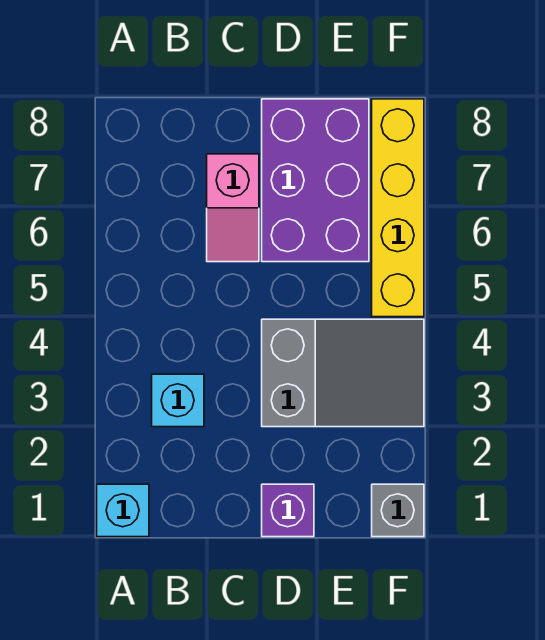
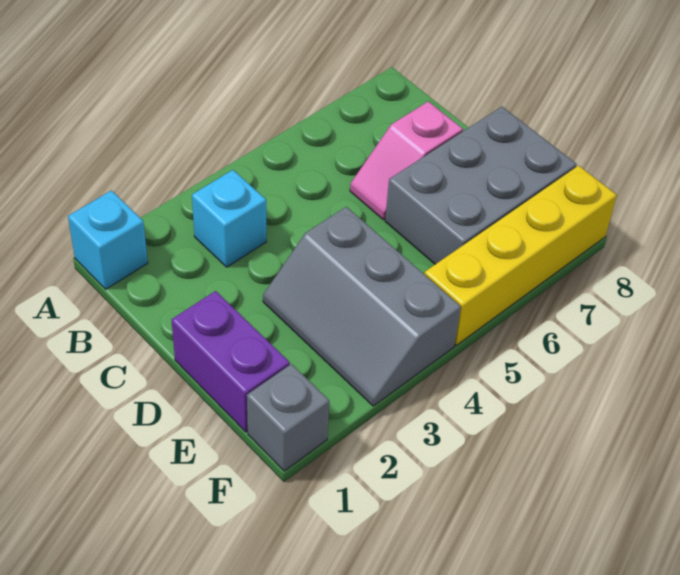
purple 1x1 brick [262,484,314,537] -> purple 1x2 brick [172,291,290,432]
grey 2x3 slope [262,319,424,427] -> grey 2x3 slope turned to [263,207,461,406]
purple 2x3 brick [262,99,369,262] -> grey 2x3 brick [385,107,577,264]

